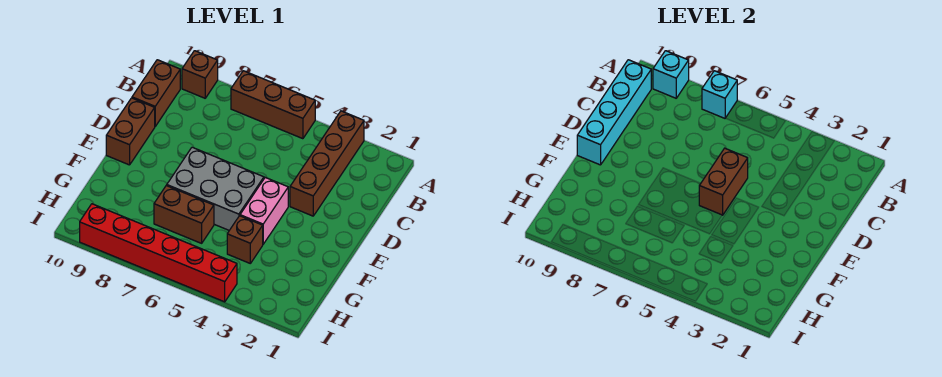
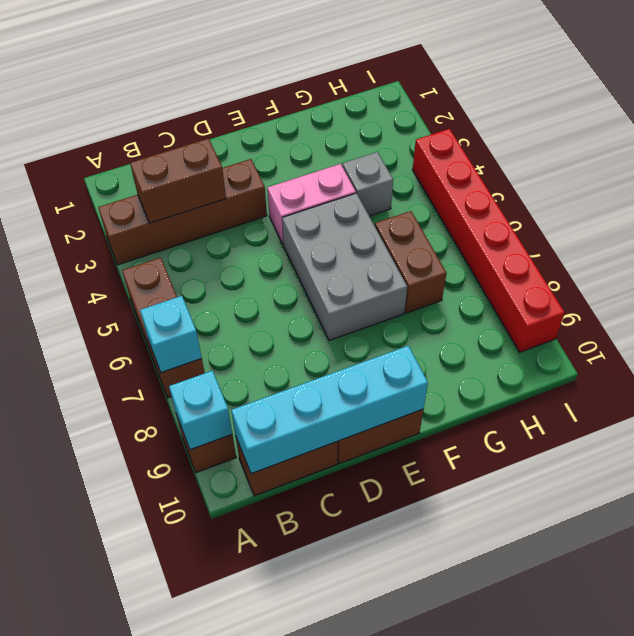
brown 1x2 brick [699,148,748,215] -> brown 1x2 brick moved to [130,138,226,223]
brown 1x1 brick [227,216,263,263] -> grey 1x1 brick [342,152,393,216]

